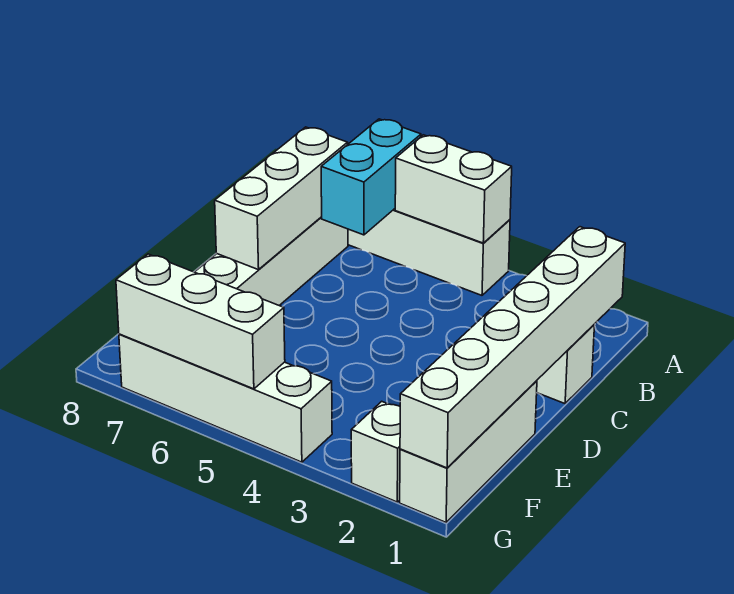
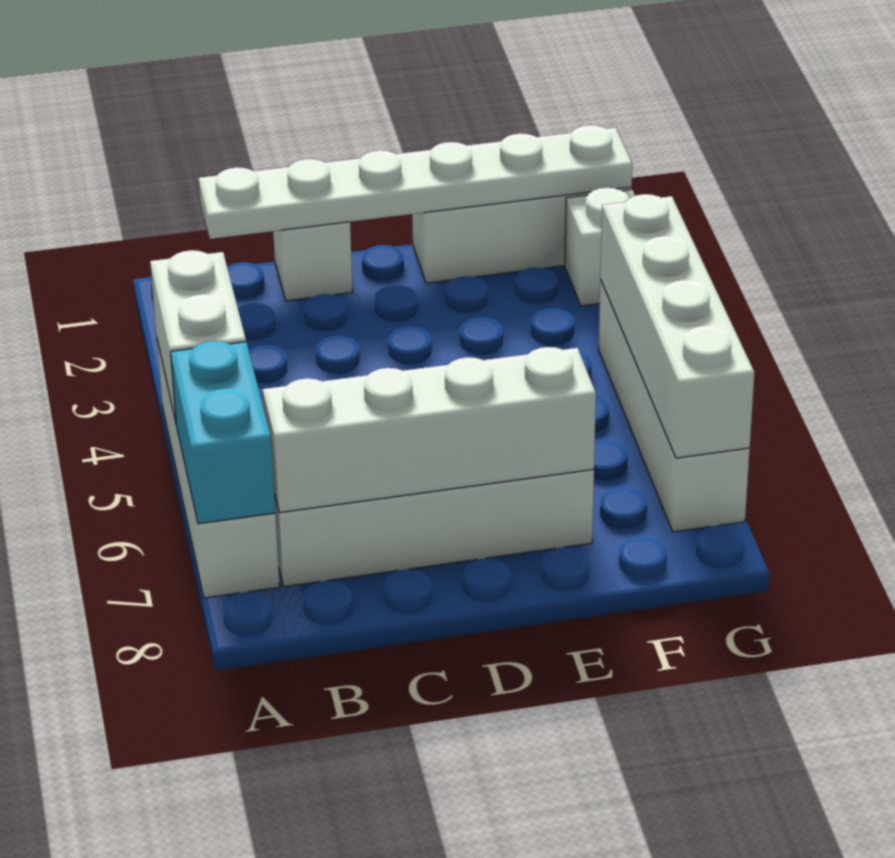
cyan 1x2 brick [321,119,421,235] -> cyan 1x2 brick turned to [171,341,275,524]
white 1x6 brick [400,227,625,468] -> white 1x6 plate [199,125,632,239]
white 1x3 brick [215,127,348,270] -> white 1x4 brick [263,347,596,513]
white 1x3 brick [116,254,285,389] -> white 1x4 brick [600,194,754,458]

